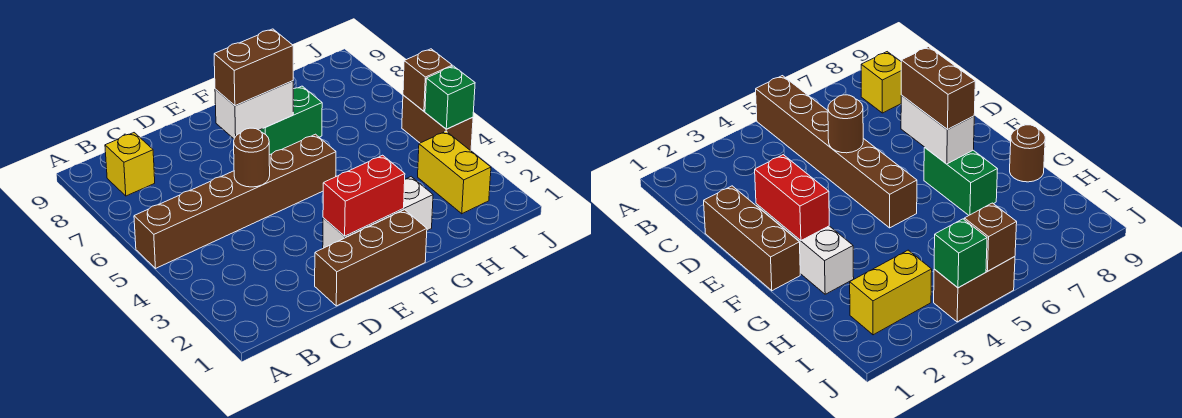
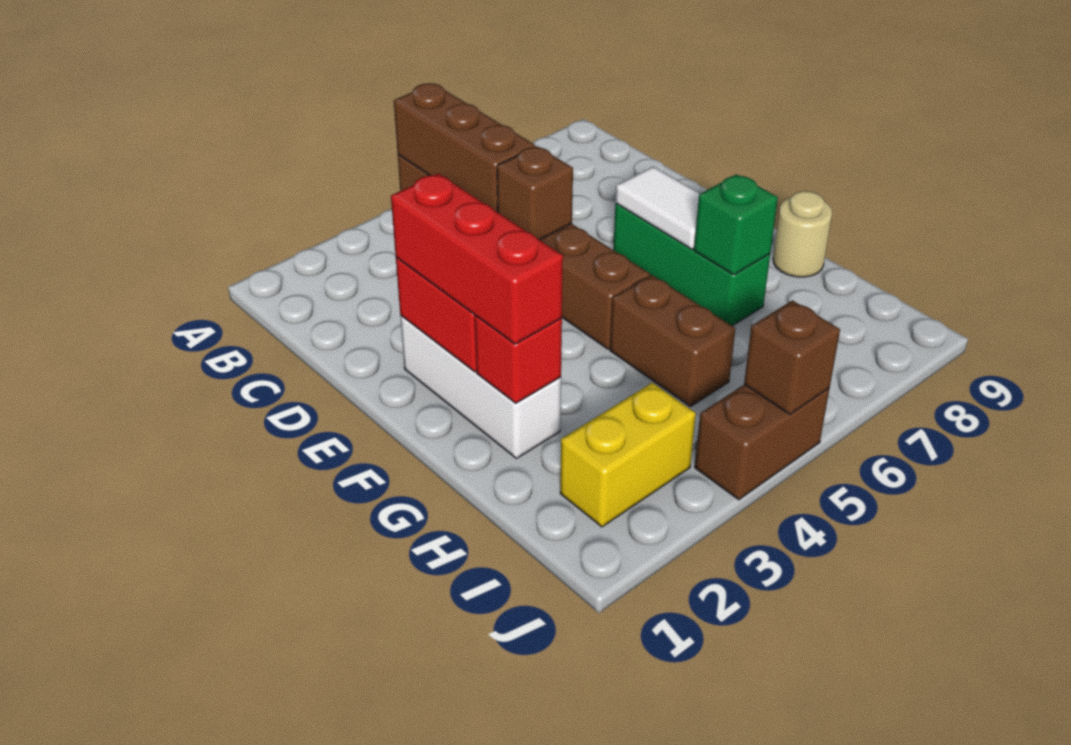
yellow 1x1 brick [105,133,155,196] -> none
brown 1x3 brick [315,210,427,306] -> brown 1x3 brick moved to [394,83,535,212]
brown 1x1 round brick [234,128,270,187] -> brown 1x1 brick [497,146,573,240]
none -> red 1x3 brick [391,173,563,344]
white 1x2 brick [215,81,293,139] -> white 1x2 tile [615,167,700,249]
brown 1x2 brick [214,29,293,106] -> brown 1x2 brick moved to [610,275,735,407]
green 1x2 brick [260,86,322,155] -> green 1x3 brick [613,203,770,326]
none -> red 1x1 brick [475,315,562,403]
brown 1x1 round brick [1010,125,1045,182] -> tan 1x1 round brick [773,191,832,277]
green 1x1 brick [425,66,475,129] -> green 1x1 brick moved to [694,174,778,275]

